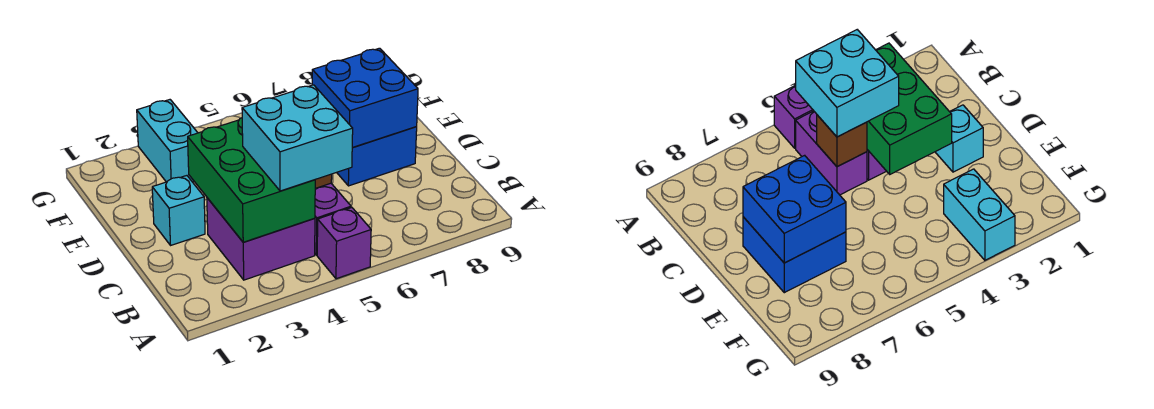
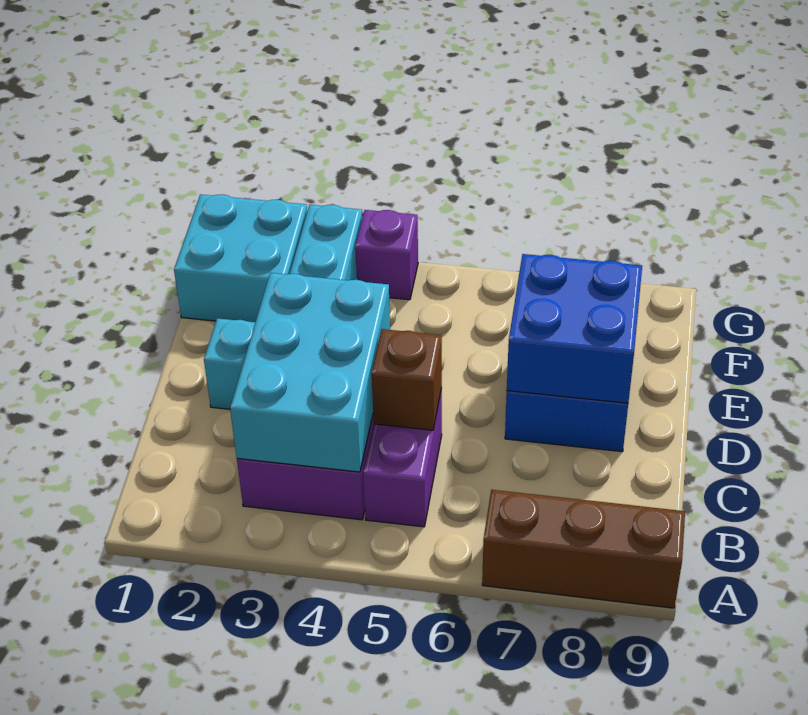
purple 1x1 brick [317,208,371,279] -> purple 1x1 brick moved to [355,210,418,300]
none -> brown 1x3 brick [482,490,685,608]
green 2x3 brick [188,118,315,242] -> cyan 2x3 brick [230,273,390,472]
cyan 2x2 brick [242,85,353,191] -> cyan 2x2 brick moved to [174,194,307,322]

